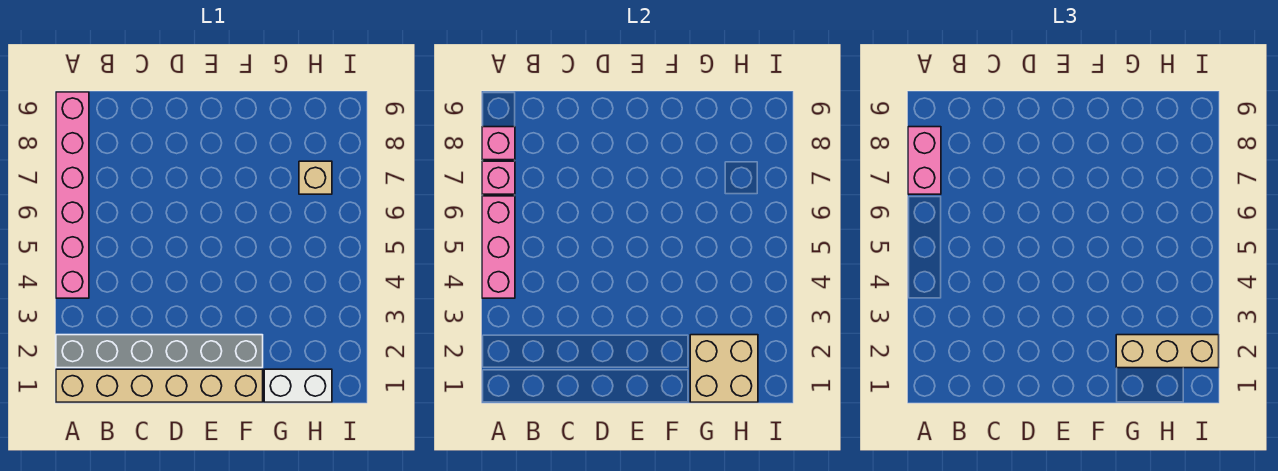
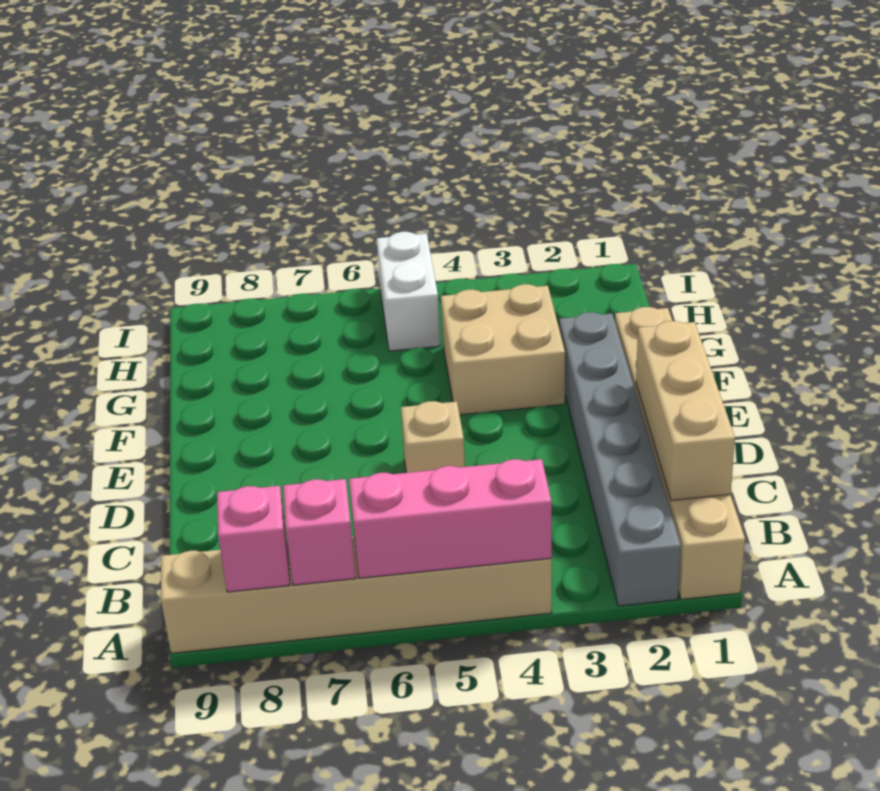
pink 1x6 brick [56,92,89,298] -> tan 1x6 brick [161,536,552,653]
pink 1x2 brick [908,127,941,194] -> none
white 1x2 brick [264,369,332,402] -> white 1x2 brick moved to [377,232,440,351]
tan 2x2 brick [690,335,758,402] -> tan 2x2 brick moved to [441,284,565,415]
tan 1x3 brick [1116,335,1219,368] -> tan 1x3 brick moved to [636,321,735,501]
tan 1x1 brick [299,161,332,194] -> tan 1x1 brick moved to [401,401,465,473]

